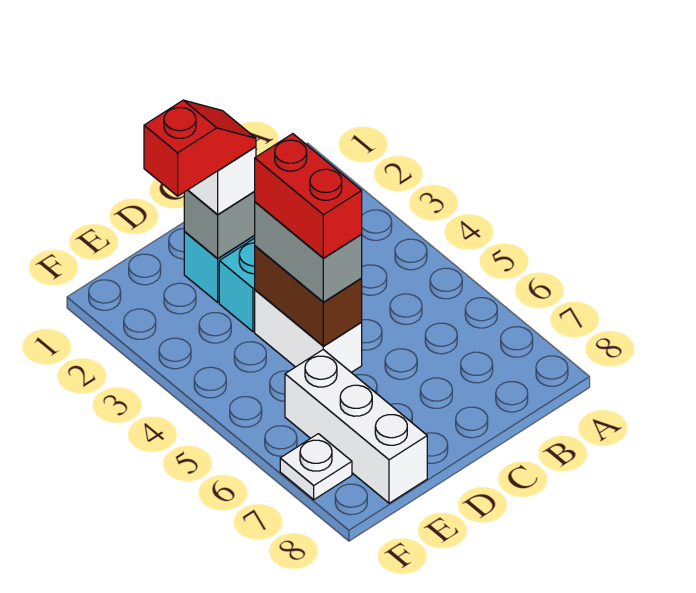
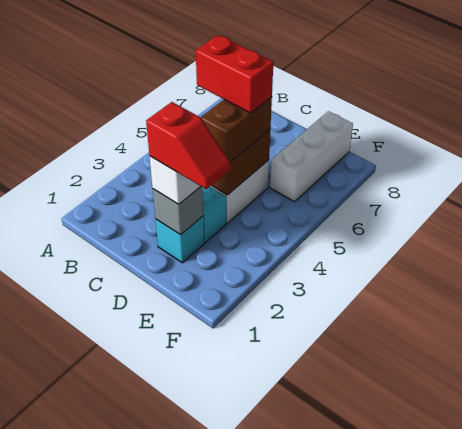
red 1x2 slope [144,100,256,196] -> red 1x2 slope turned to [146,102,231,189]
grey 1x2 brick [255,202,362,302] -> brown 1x2 brick [201,97,272,162]
red 1x2 brick [255,134,362,258] -> red 1x2 brick turned to [196,35,273,113]
white 1x1 plate [280,434,352,500] -> none

